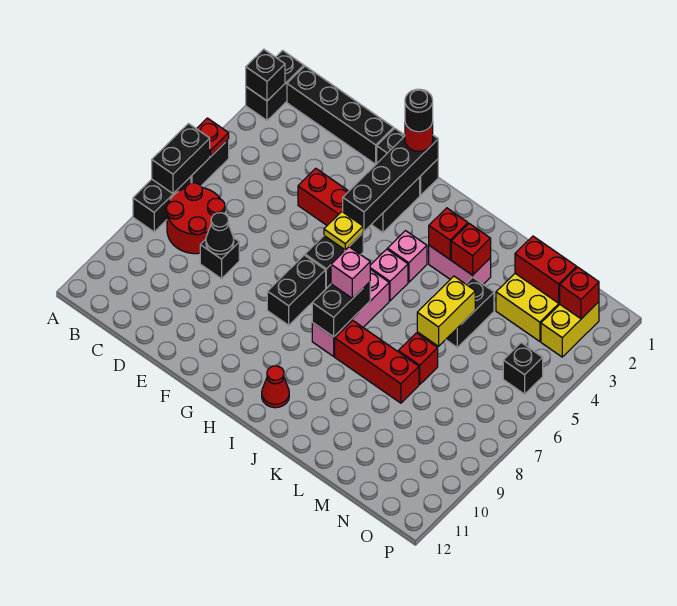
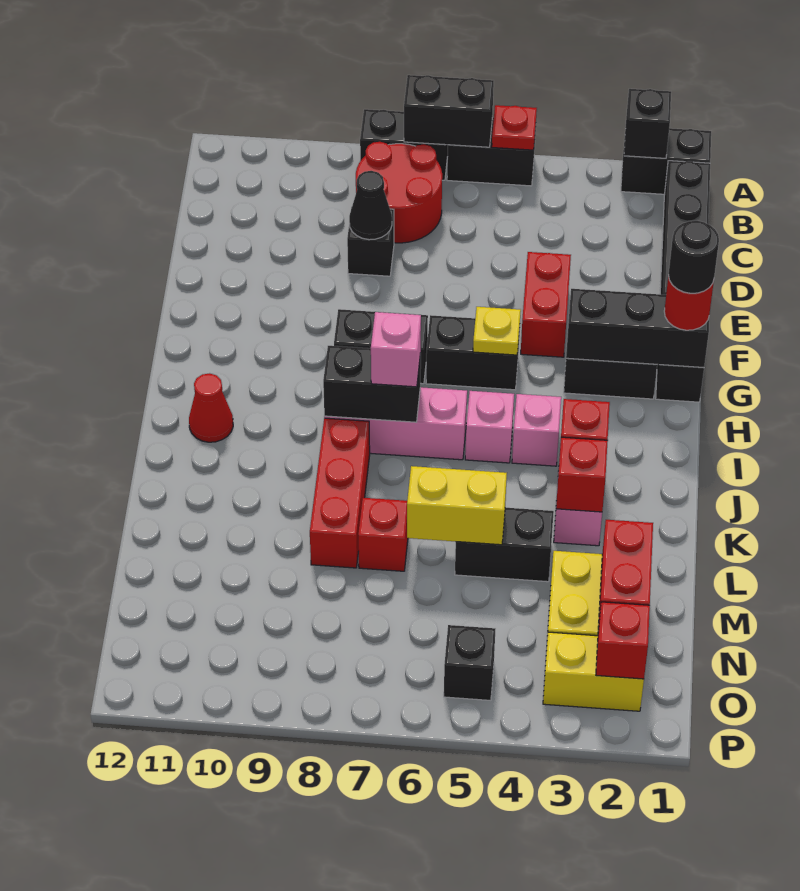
black 1x4 brick [343,135,438,231] -> black 1x3 brick [566,289,709,368]

